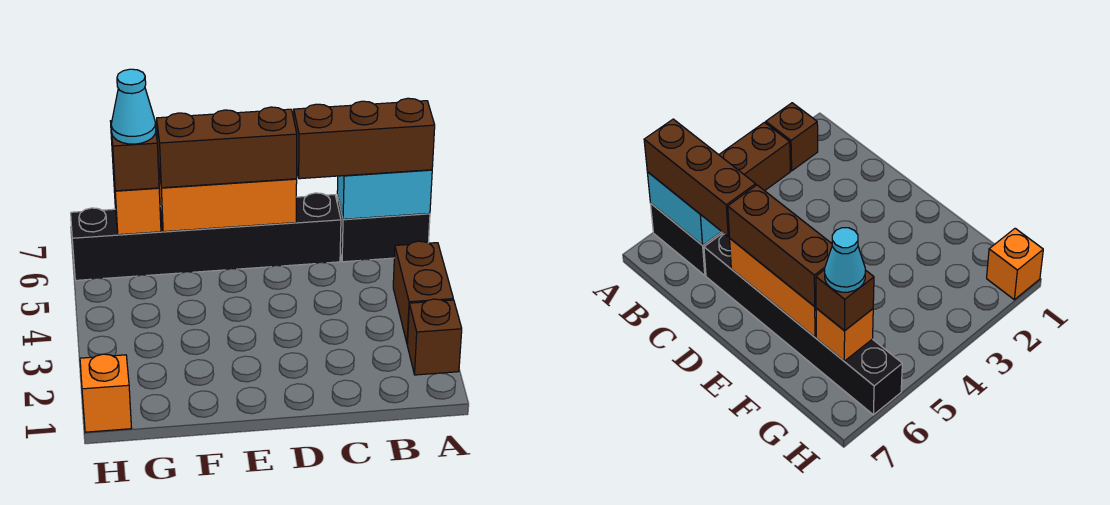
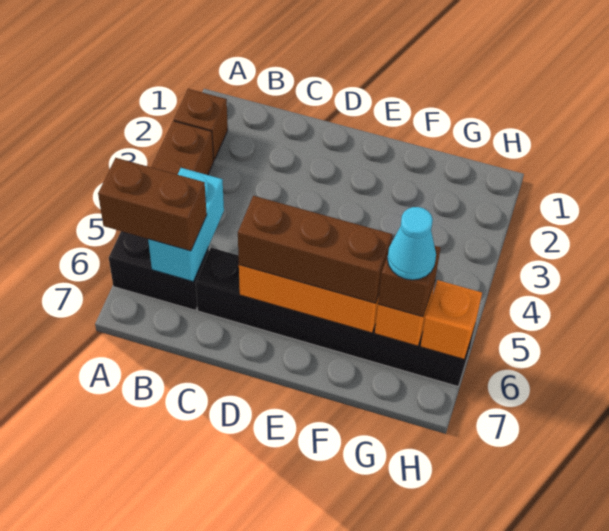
cyan 1x2 brick [337,170,432,219] -> cyan 1x2 brick turned to [148,168,224,282]
brown 1x3 brick [294,98,435,179] -> brown 1x2 brick [98,158,207,251]
orange 1x1 brick [80,354,131,432] -> orange 1x1 brick moved to [420,280,482,359]

